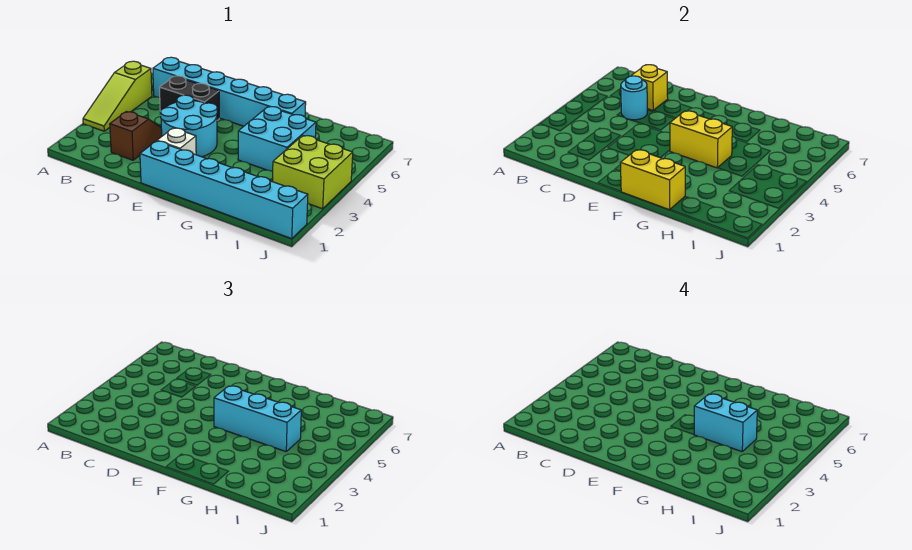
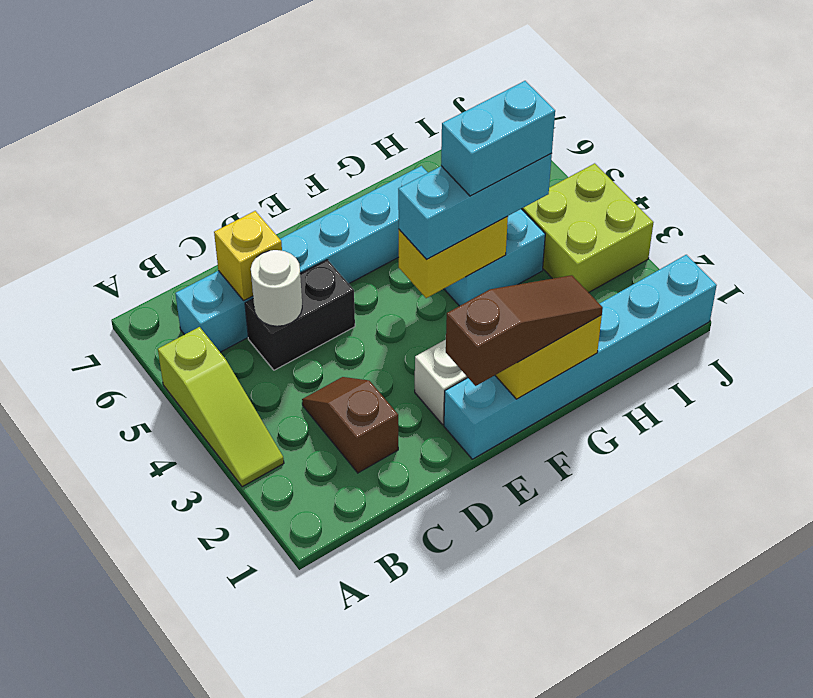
cyan 1x1 round brick [621,76,647,120] -> white 1x1 round brick [251,250,302,326]
cyan 2x2 round brick [160,95,217,157] -> none
none -> brown 1x3 slope [446,275,603,386]

